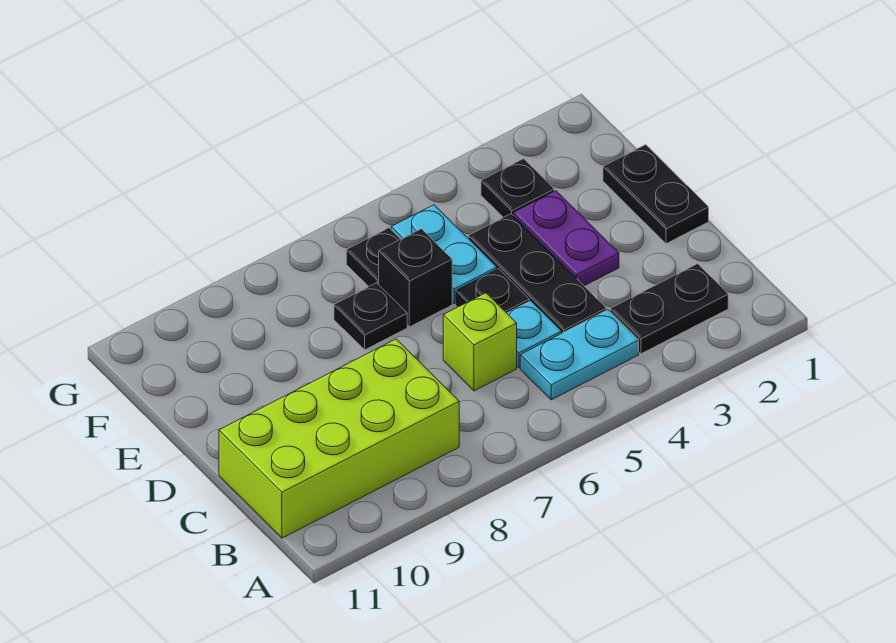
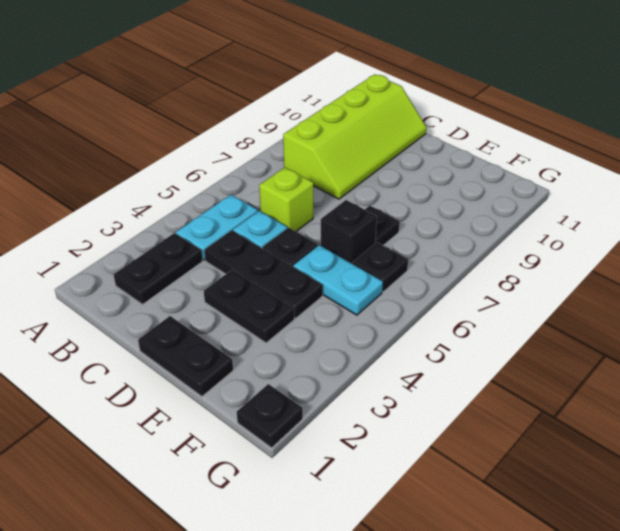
lime 2x4 brick [219,339,459,538] -> lime 2x4 slope [283,74,427,199]
purple 1x2 plate [513,191,619,286] -> black 1x2 plate [204,269,294,343]
black 1x1 plate [481,159,554,217] -> black 1x1 plate moved to [237,384,303,448]

